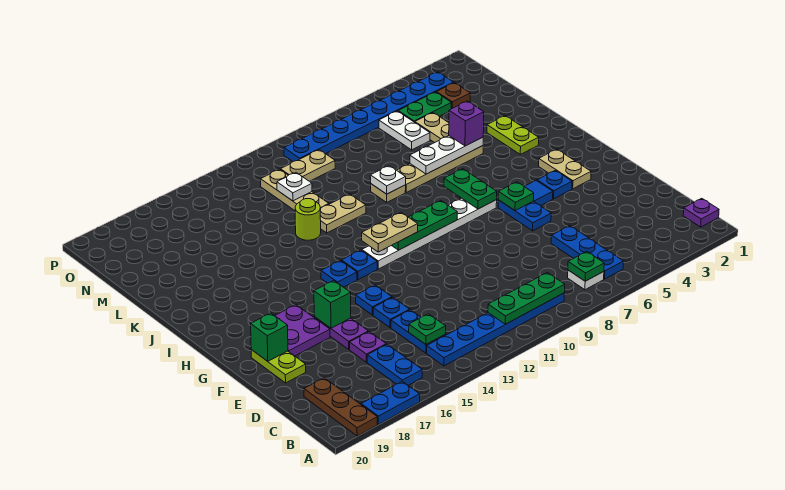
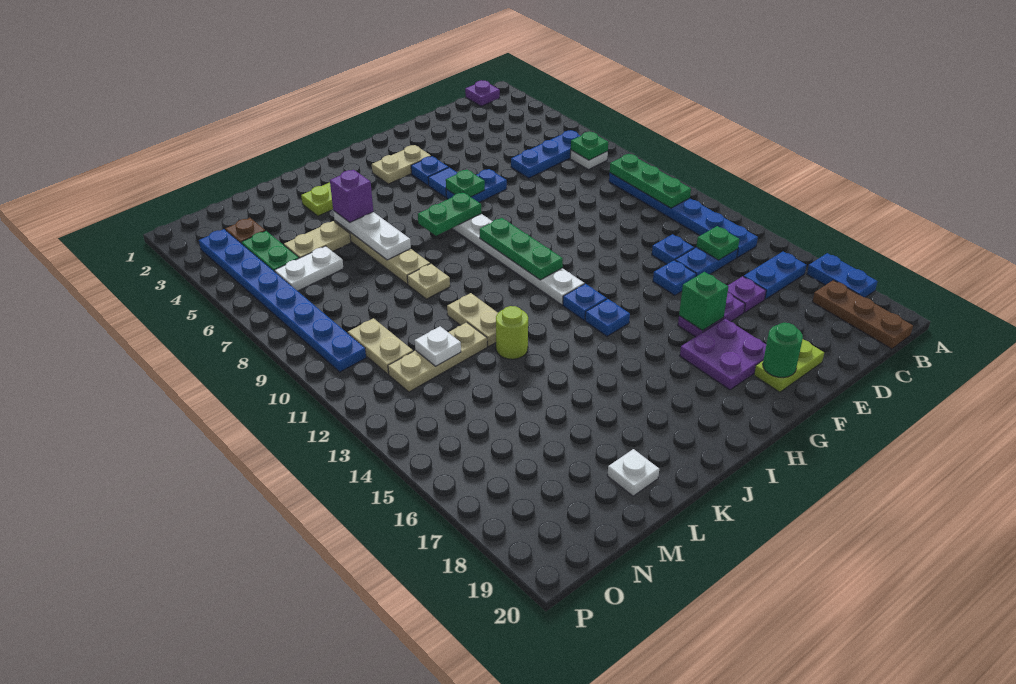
brown 1x3 plate [304,378,377,436] -> brown 1x3 plate turned to [812,280,913,349]
blue 1x1 plate [356,285,392,315] -> blue 1x1 plate moved to [652,234,694,264]
green 1x1 brick [251,313,288,361] -> green 1x1 round brick [763,323,803,378]
tan 1x2 plate [362,213,418,252] -> none
white 1x1 plate [370,166,406,194] -> white 1x1 plate moved to [607,449,659,496]

